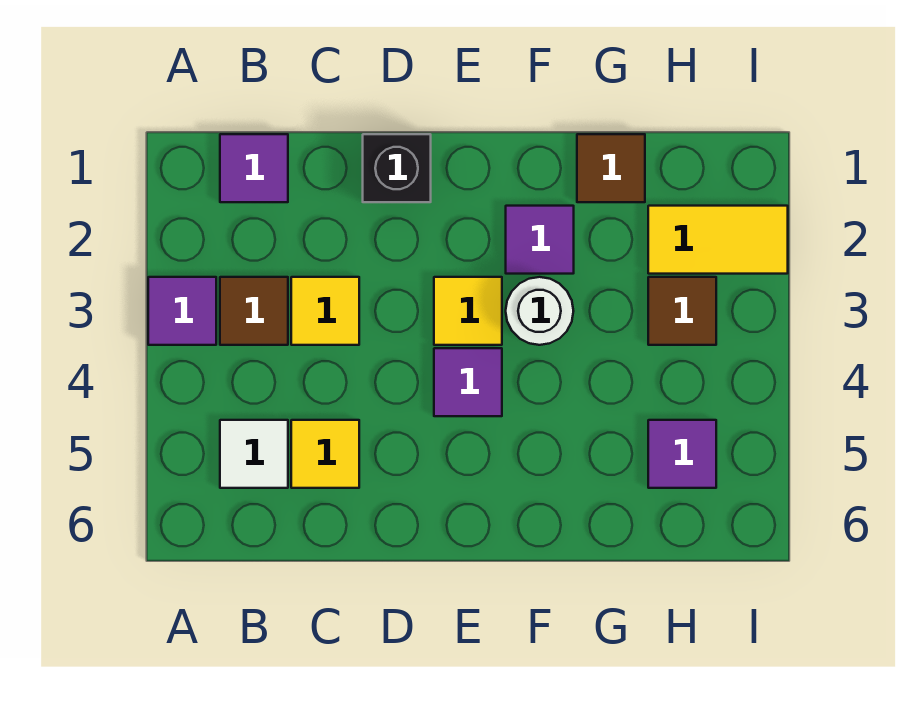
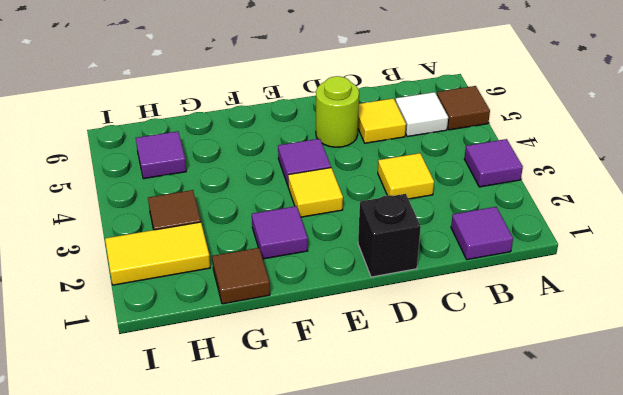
brown 1x1 tile [220,277,288,345] -> brown 1x1 tile moved to [437,86,490,130]
none -> lime 1x1 round brick [316,76,359,147]
white 1x1 round brick [506,277,573,345] -> none

